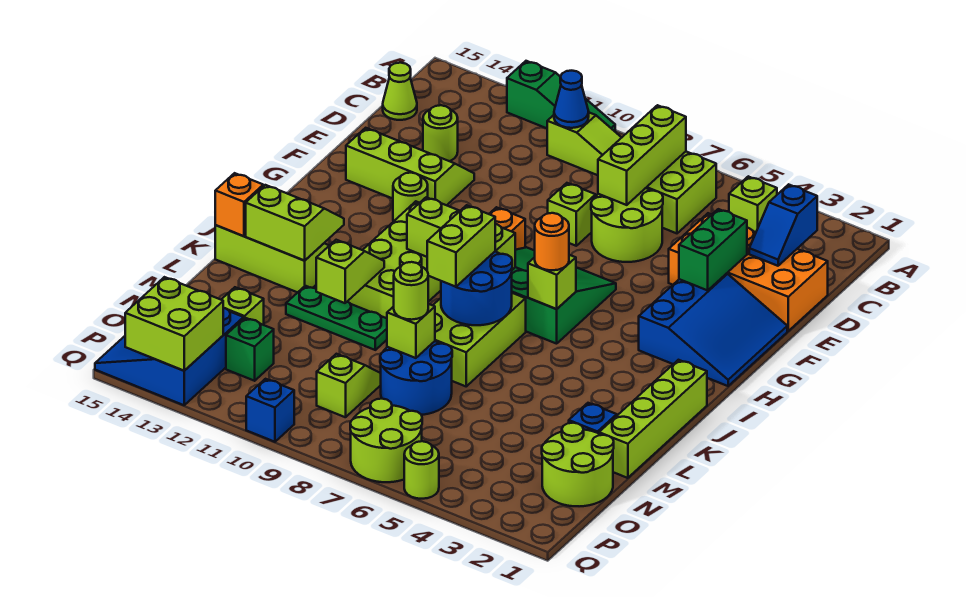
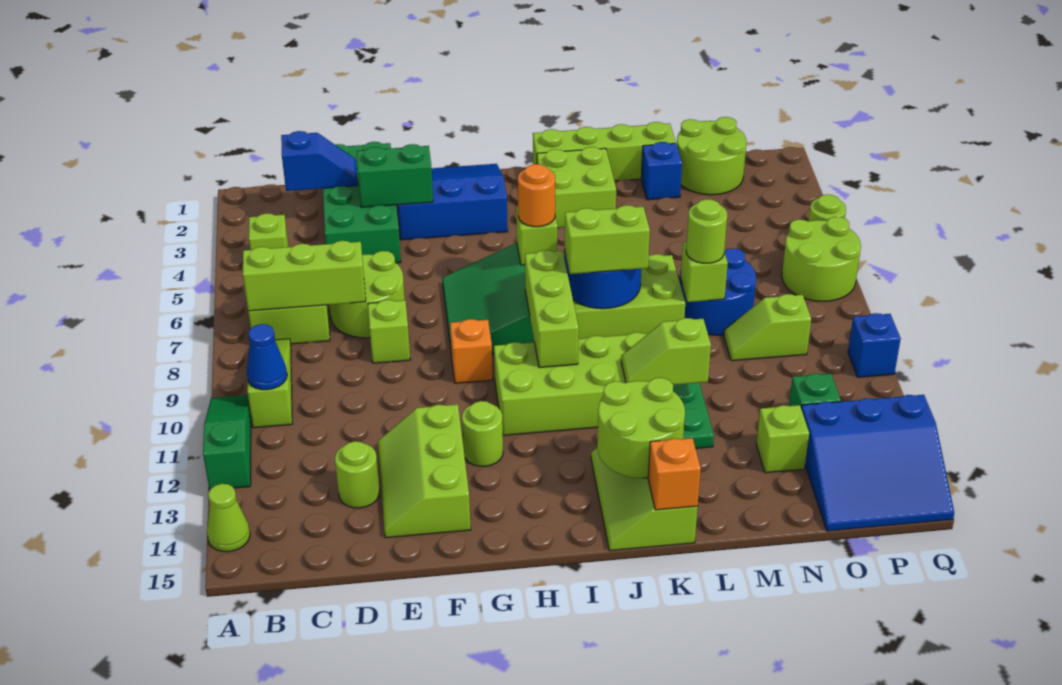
lime 1x1 cone [383,63,417,120] -> lime 1x1 cone moved to [207,484,250,552]
orange 2x4 brick [669,213,828,331] -> green 2x4 brick [323,142,401,263]
lime 2x2 slope [246,185,344,261] -> lime 2x2 round brick [597,378,685,478]
lime 2x2 brick [125,277,223,371] -> lime 2x2 brick moved to [537,147,616,228]

